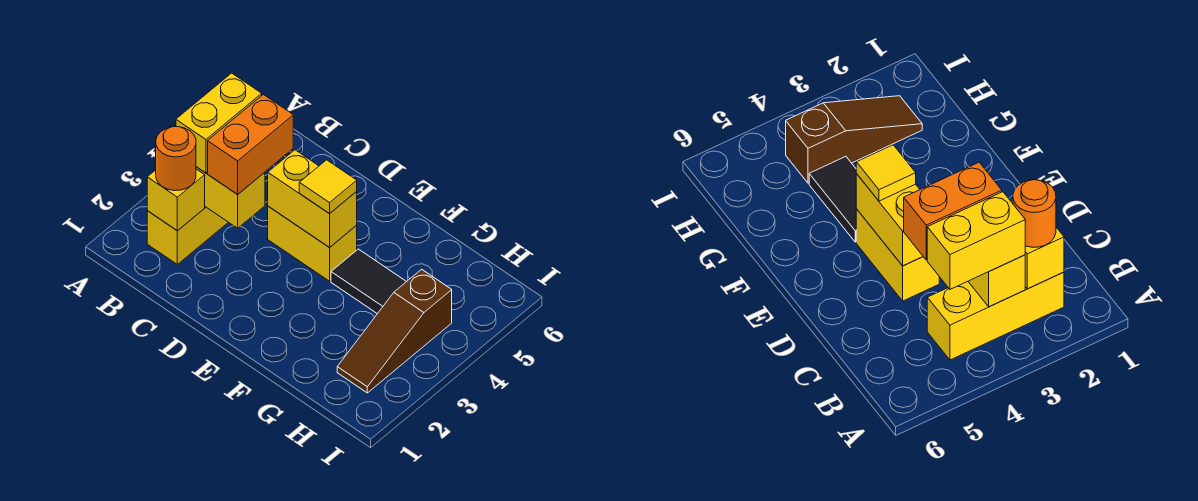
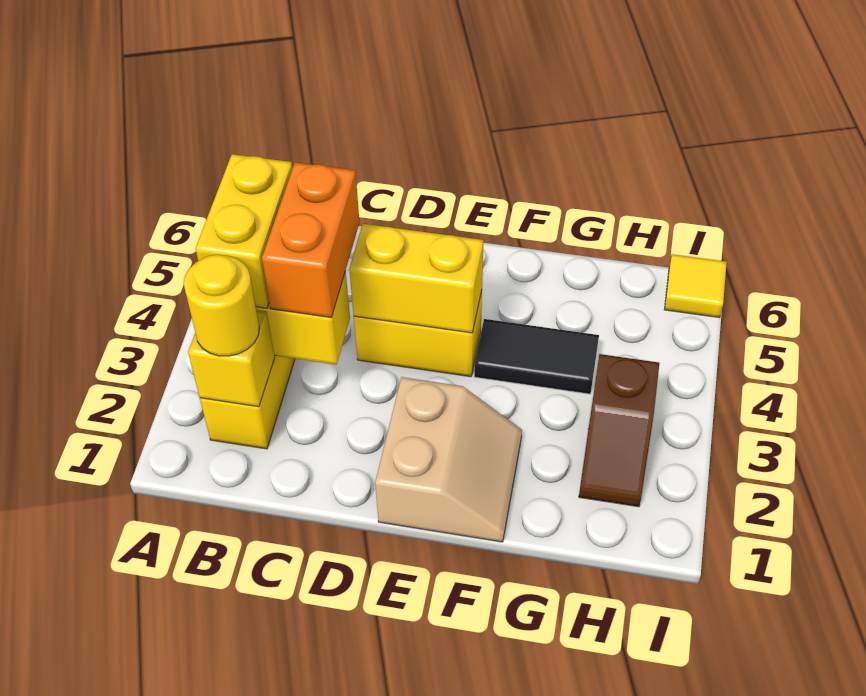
orange 1x1 round brick [156,127,196,191] -> yellow 1x1 round brick [184,255,259,356]
none -> tan 2x2 slope [375,377,522,542]
yellow 1x1 tile [299,160,357,214] -> yellow 1x1 tile moved to [664,254,727,318]
brown 1x3 slope [337,269,452,393] -> brown 1x2 slope [579,354,659,507]

